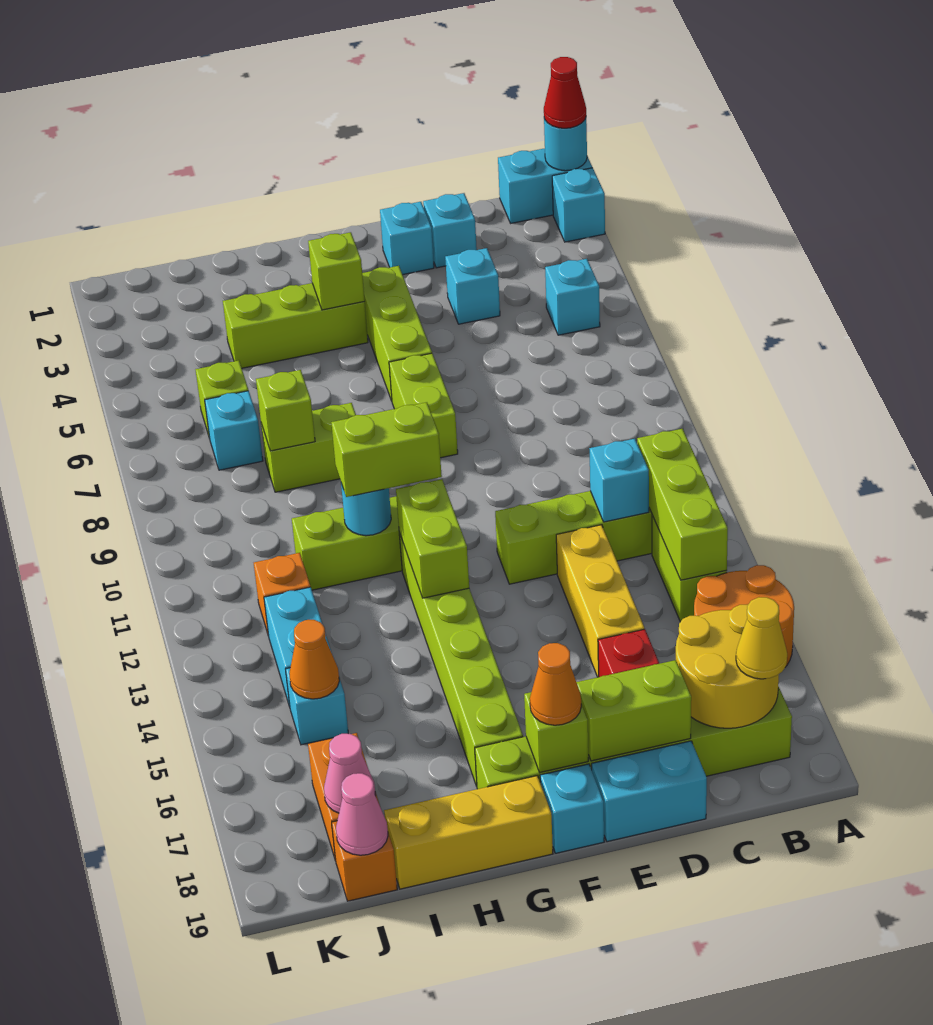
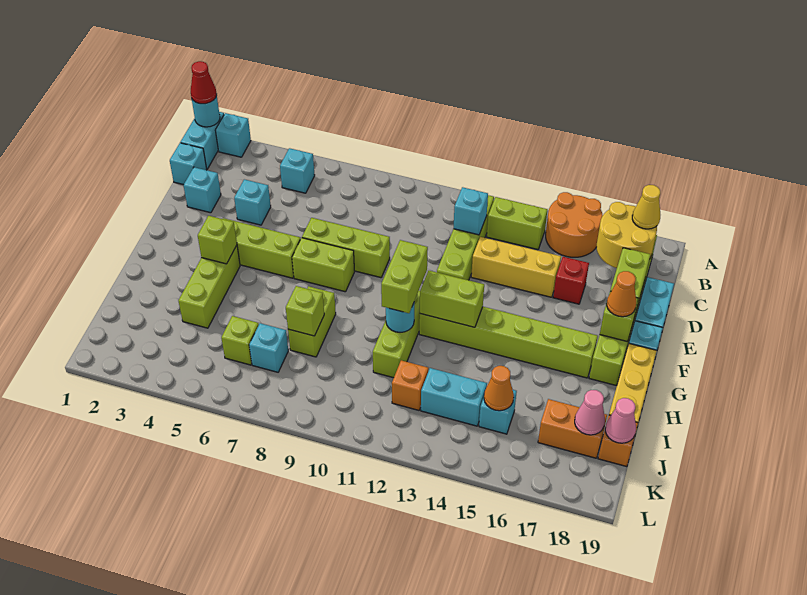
lime 1x3 brick [637,429,728,580] -> lime 1x3 brick moved to [302,218,390,278]
cyan 1x1 brick [380,202,434,275] -> cyan 1x1 brick moved to [170,143,207,185]

